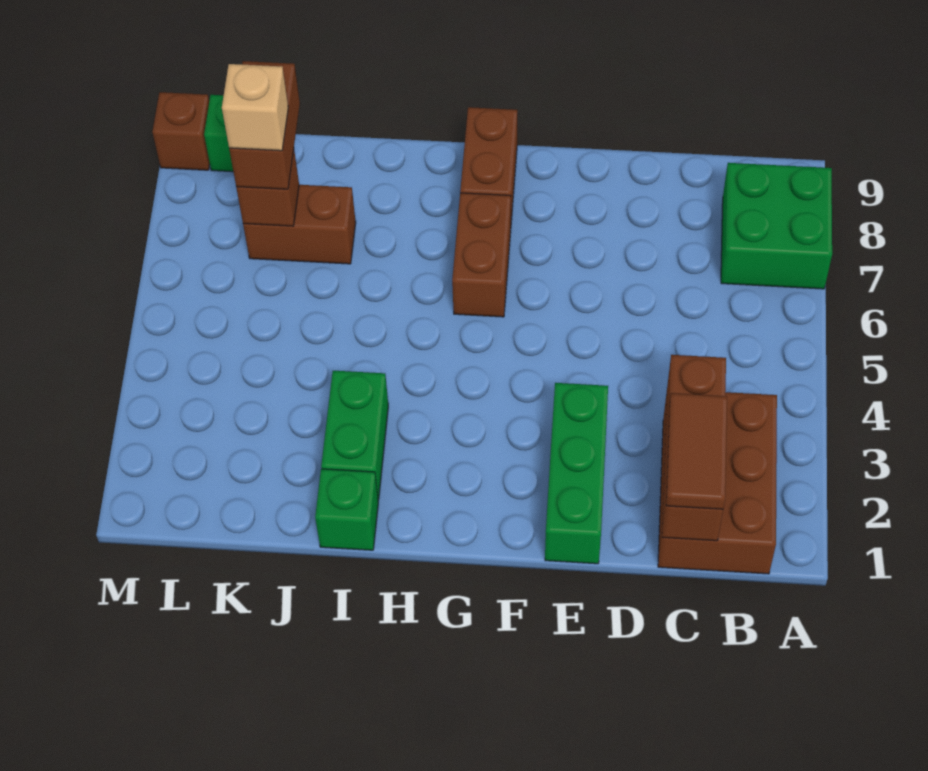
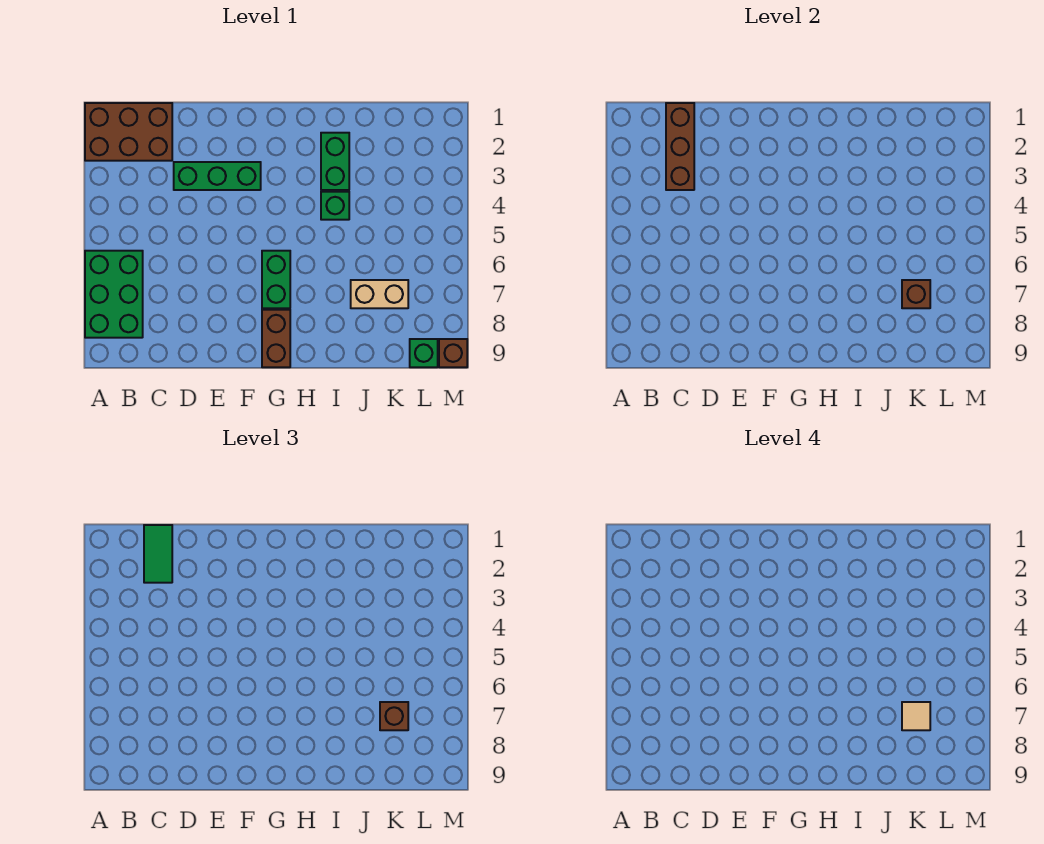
green 2x2 brick [721,163,832,289] -> green 2x3 brick [85,251,143,338]
brown 2x3 brick [658,392,777,574] -> brown 2x3 brick turned to [85,103,172,161]
brown 1x2 tile [666,393,727,509] -> green 1x2 tile [144,525,172,583]
green 1x3 brick [545,383,608,564] -> green 1x3 brick turned to [174,162,261,190]
brown 1x2 brick [452,193,511,317] -> green 1x2 brick [262,251,290,308]
green 1x1 brick [315,469,378,550] -> green 1x1 brick moved to [321,192,349,220]
brown 1x2 brick [243,185,356,264] -> tan 1x2 brick [351,280,408,308]
brown 1x2 brick [229,61,300,189] -> brown 1x1 brick [380,702,408,730]
tan 1x1 brick [222,64,288,151] -> tan 1x1 tile [902,702,930,730]

